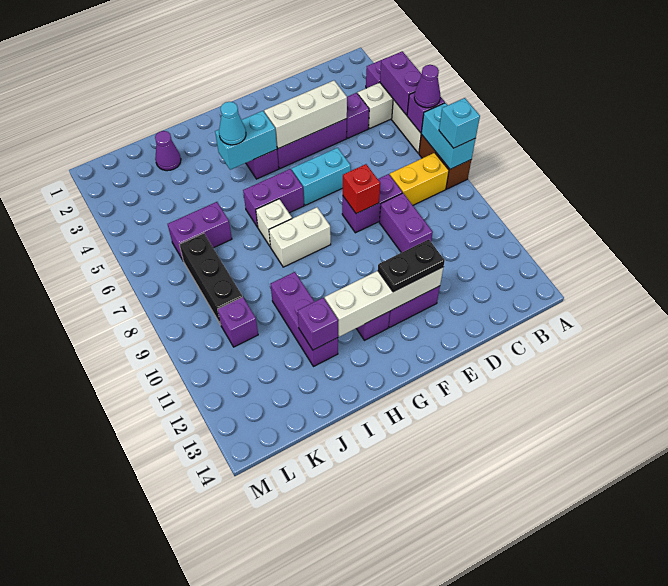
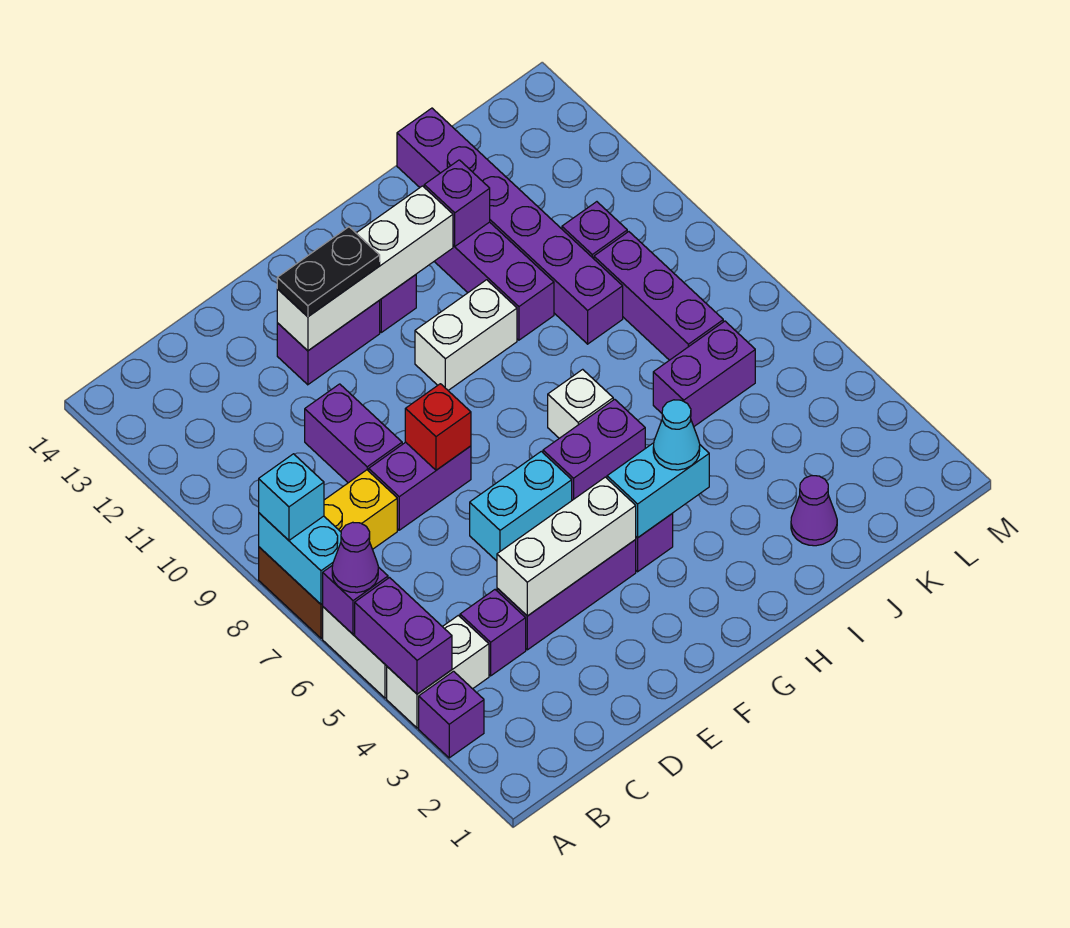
white 1x2 brick [269,207,331,267] -> white 1x2 brick moved to [415,280,517,390]
none -> purple 1x6 brick [397,108,623,344]
black 1x3 brick [180,233,242,325] -> purple 1x3 brick [594,232,723,360]

